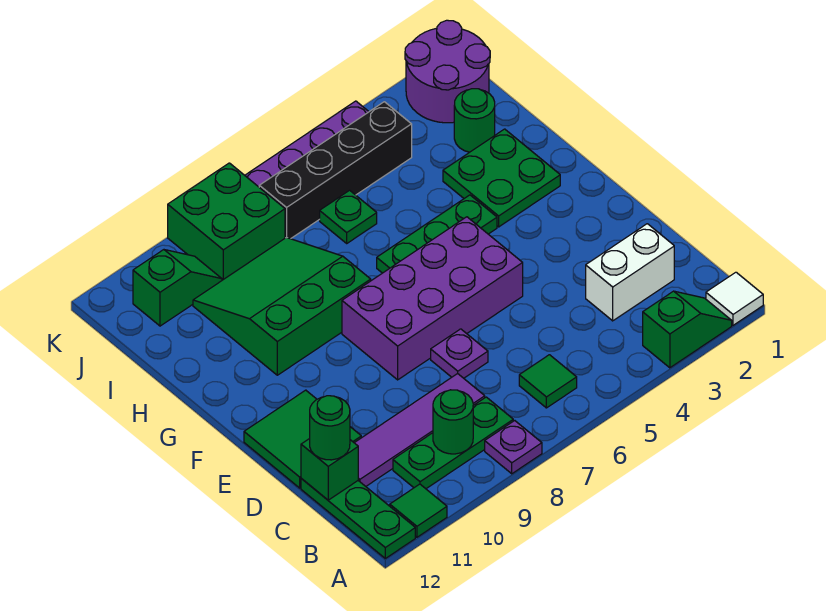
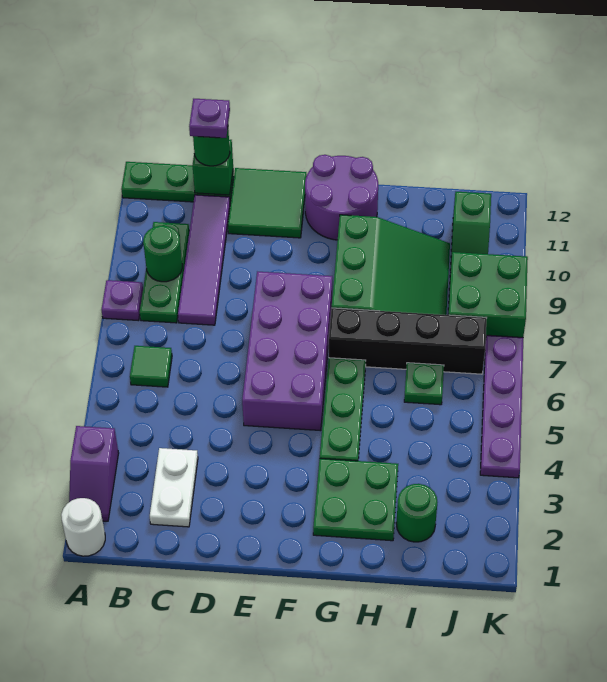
white 1x1 tile [706,272,763,325] -> white 1x1 round brick [61,498,105,556]
green 1x2 slope [643,291,732,368] -> purple 1x2 slope [69,426,119,521]
green 1x1 tile [390,484,447,537] -> none
white 1x2 brick [586,224,674,321] -> white 1x2 plate [150,448,198,527]
purple 1x1 plate [431,329,488,378] -> purple 1x1 plate moved to [189,99,230,138]
purple 2x2 round brick [405,20,490,123] -> purple 2x2 round brick moved to [305,155,378,240]
black 1x4 brick [259,102,412,239] -> black 1x4 brick turned to [329,308,486,374]

